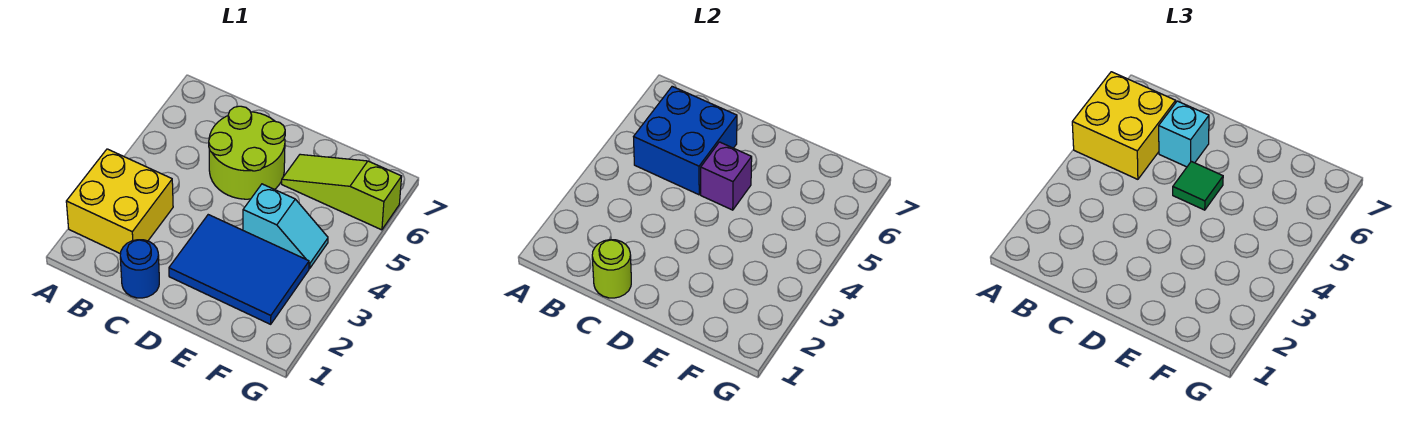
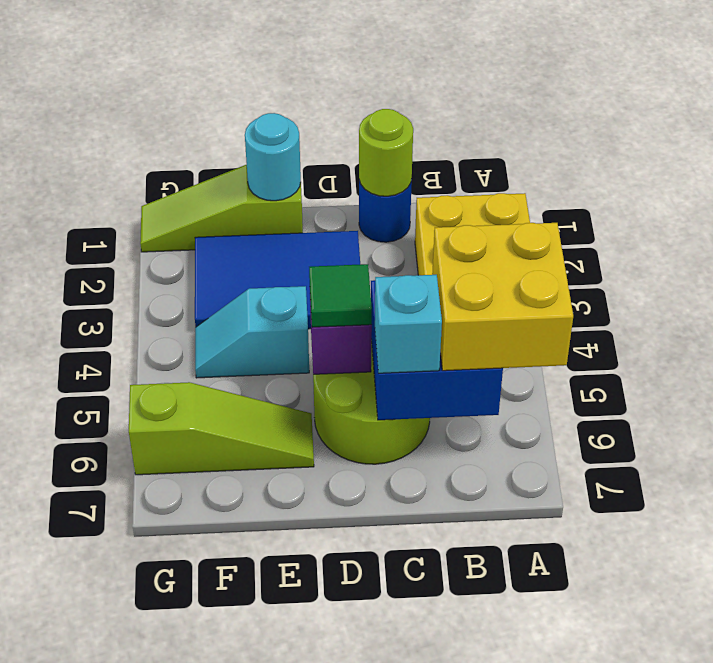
none -> lime 1x3 slope [140,165,303,252]
none -> cyan 1x1 round brick [245,113,301,201]

